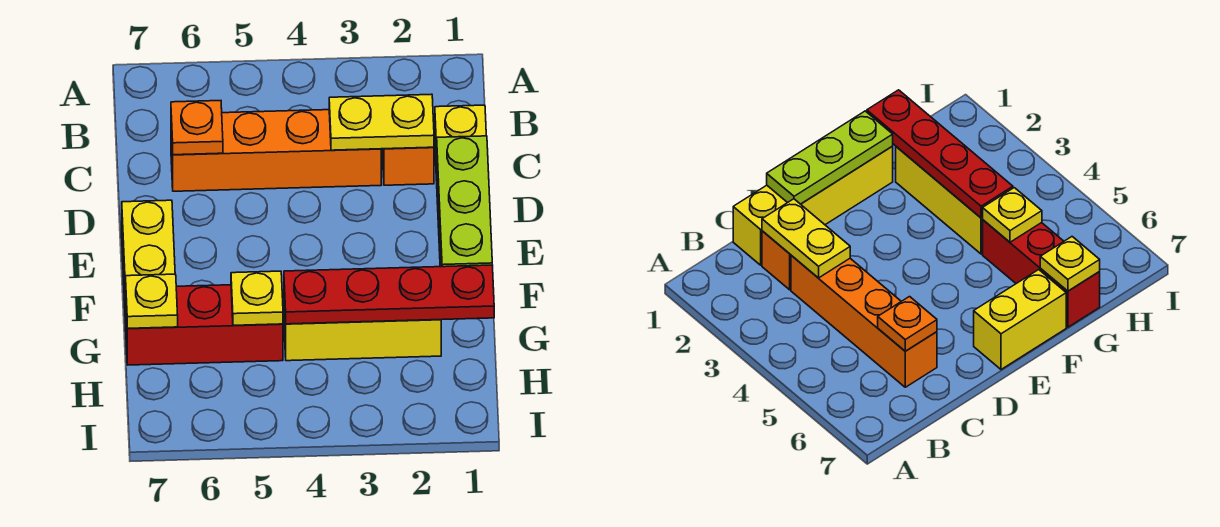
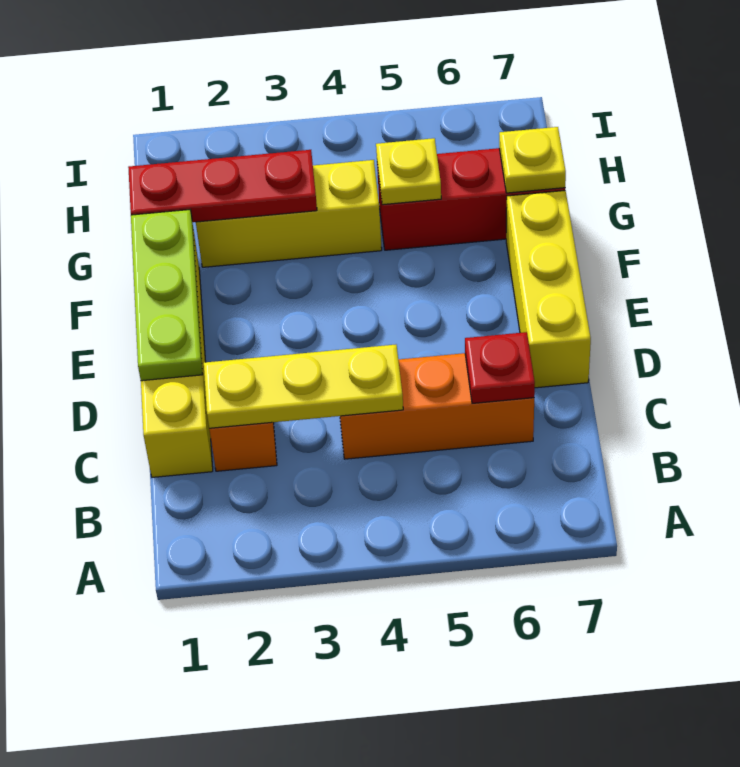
yellow 1x2 plate [329,94,434,150] -> yellow 1x3 plate [204,345,403,428]
orange 1x4 brick [171,110,381,191] -> orange 1x3 brick [340,353,534,459]
orange 1x1 plate [171,101,223,155] -> red 1x1 plate [465,332,535,403]
yellow 1x2 brick [122,200,175,322] -> yellow 1x3 brick [506,191,591,388]
red 1x4 plate [284,265,494,324] -> red 1x3 plate [128,150,317,222]

